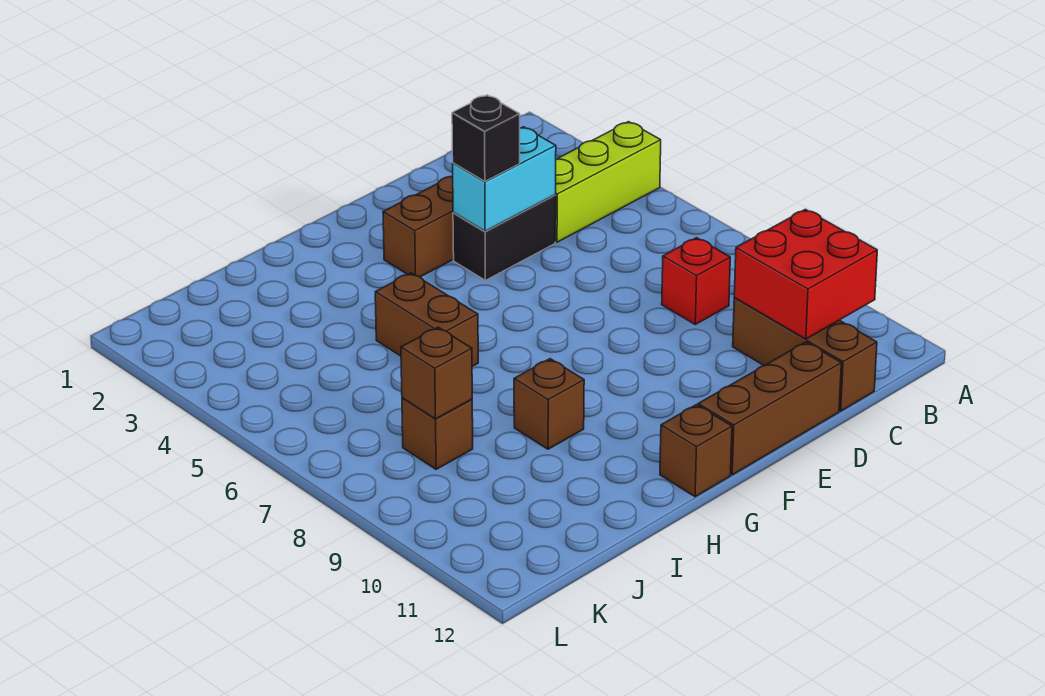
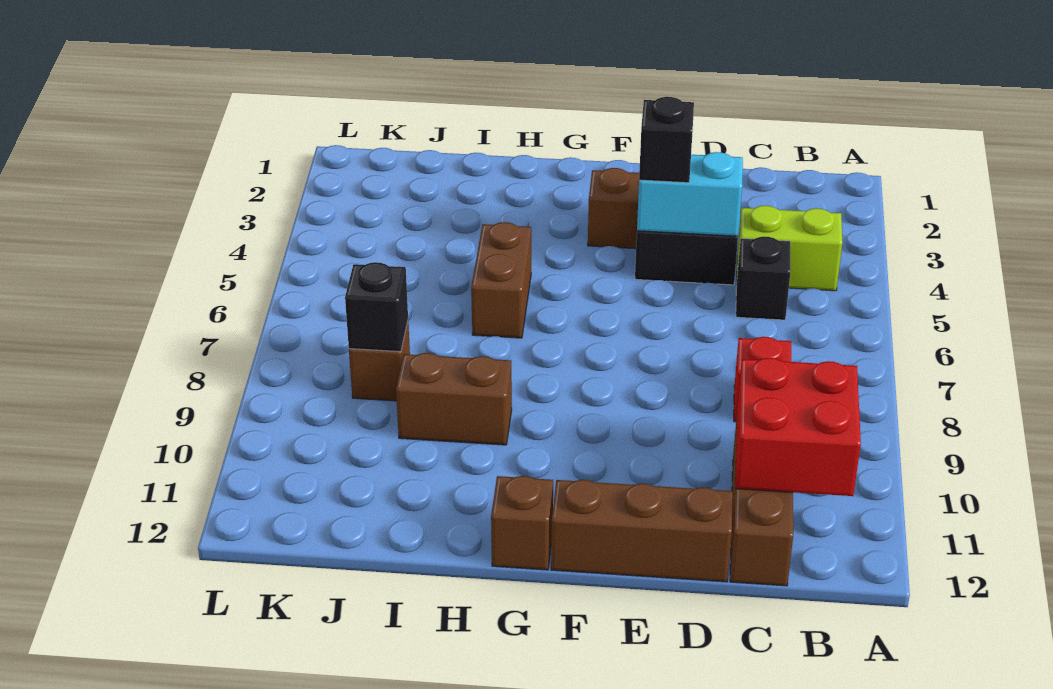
lime 1x3 brick [555,122,661,242] -> lime 1x2 brick [737,206,842,291]
none -> black 1x1 brick [736,236,791,320]
brown 1x1 brick [514,359,584,449] -> brown 1x2 brick [396,353,512,445]
brown 1x1 brick [401,327,472,419] -> black 1x1 brick [345,262,408,352]

